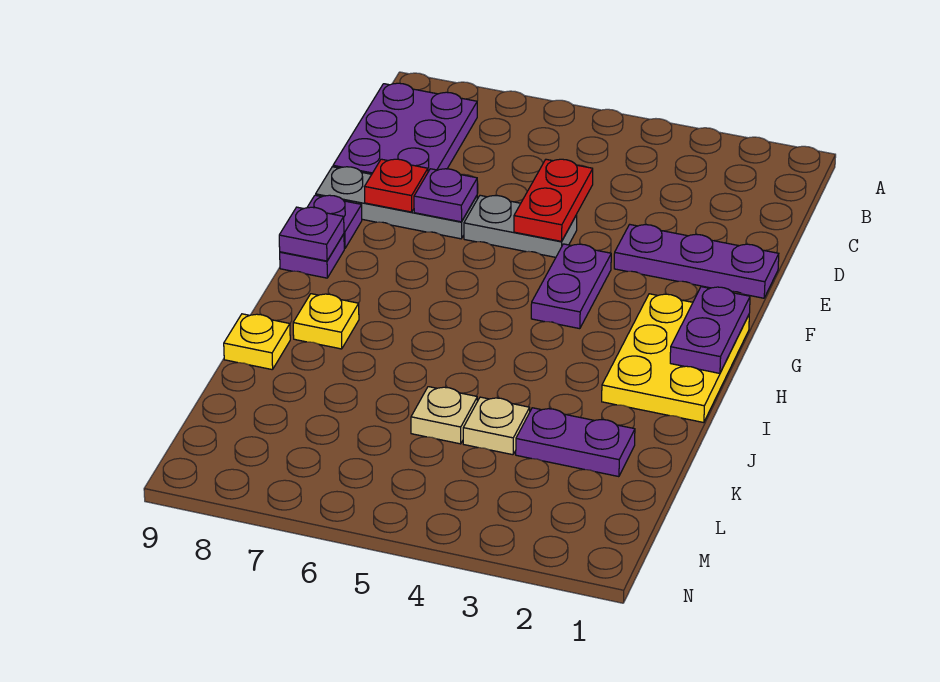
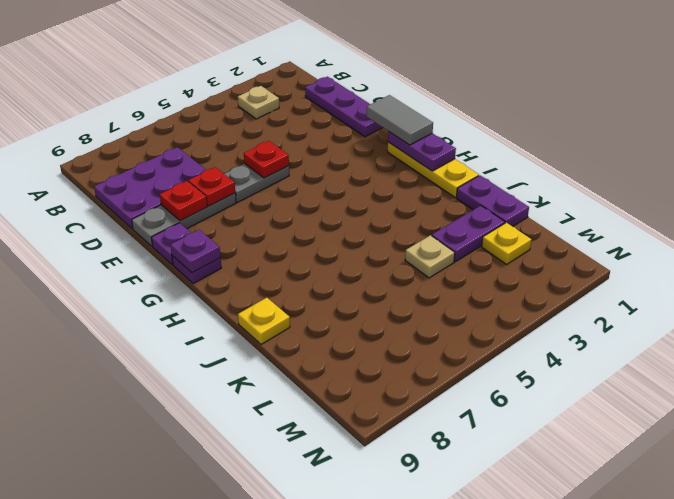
purple 2x3 plate [333,83,477,174] -> purple 2x3 plate turned to [94,147,206,229]
red 1x2 plate [514,159,593,241] -> red 1x1 plate [244,141,289,178]
purple 1x3 plate [614,224,779,298] -> purple 1x3 plate turned to [305,77,383,137]
purple 1x1 plate [414,169,477,222] -> red 1x1 plate [188,167,235,206]
none -> grey 1x2 tile [366,95,433,145]
purple 1x2 plate [531,244,611,329] -> purple 1x2 plate moved to [456,175,529,226]
yellow 2x3 plate [602,294,749,423] -> yellow 1x3 plate [388,142,479,197]
yellow 1x1 plate [293,294,359,349] -> yellow 1x1 plate moved to [482,223,531,264]
tan 1x1 plate [411,387,477,444] -> tan 1x1 plate moved to [238,86,279,119]

